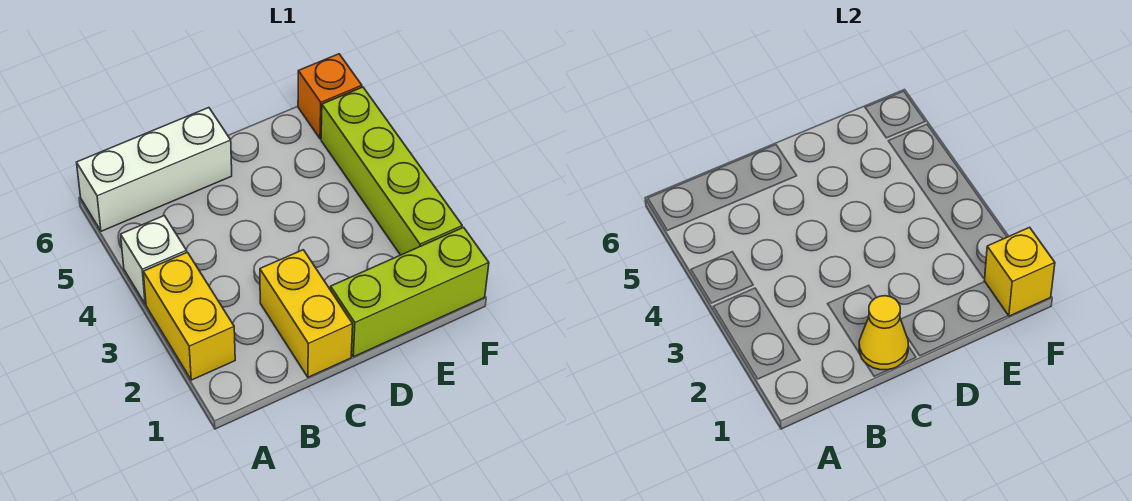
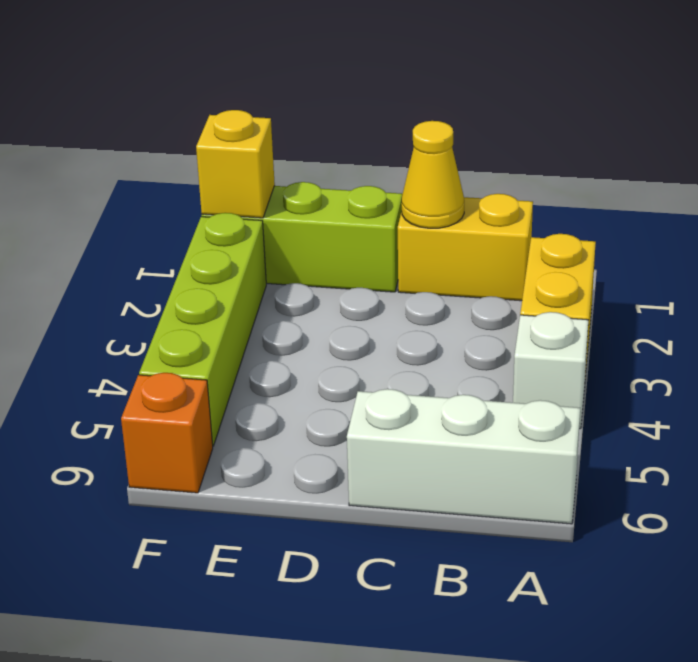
yellow 1x2 brick [260,250,353,377] -> yellow 1x2 brick turned to [398,194,533,301]

